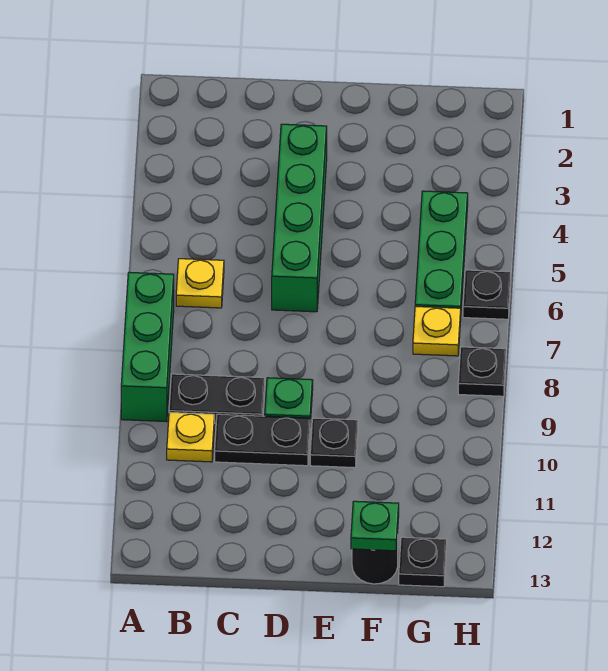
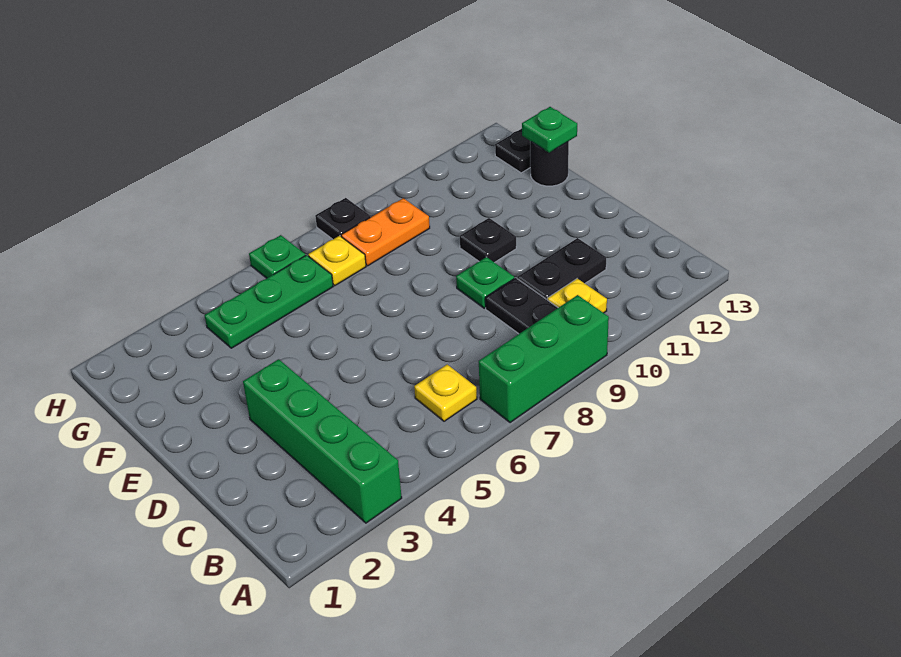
black 1x2 plate [215,414,310,466] -> black 1x2 plate turned to [517,238,606,300]
green 1x4 brick [272,124,327,312] -> green 1x4 brick turned to [243,359,402,523]
none -> orange 1x2 plate [341,198,430,266]
black 1x1 plate [463,270,511,319] -> green 1x1 plate [249,235,306,278]

